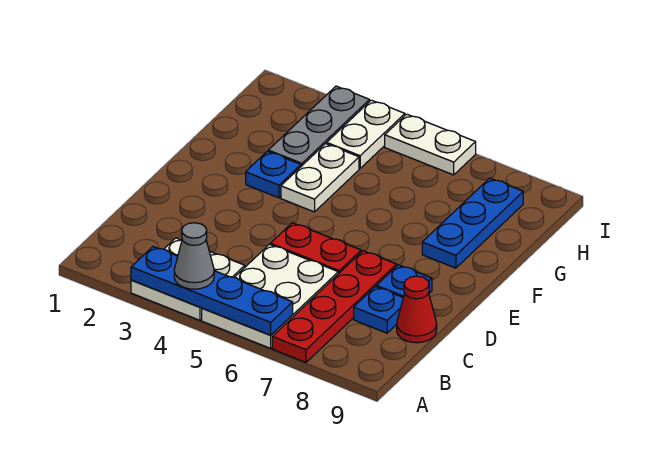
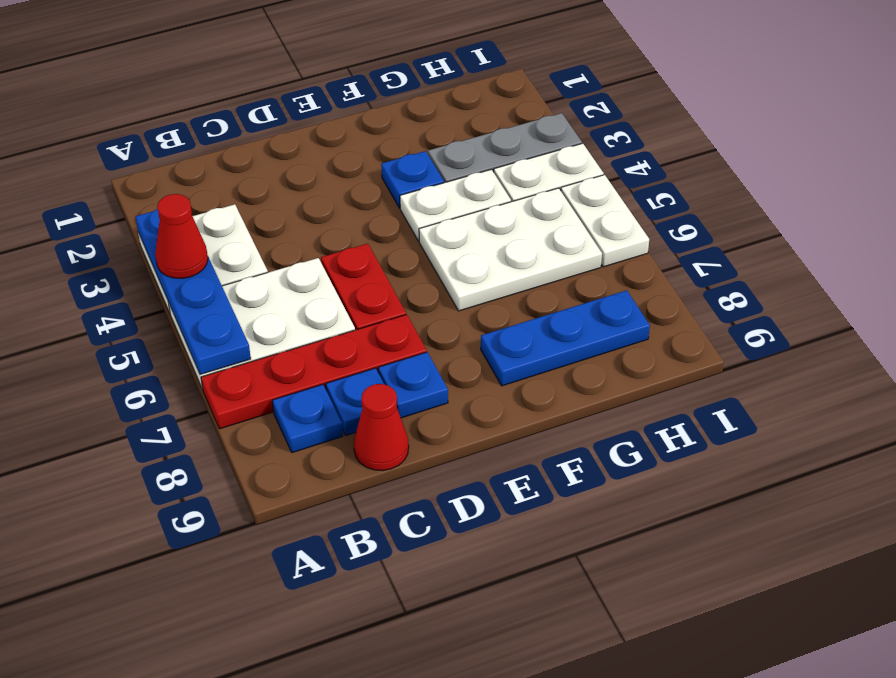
grey 1x1 cone [174,223,214,289] -> red 1x1 cone [155,194,208,278]
none -> blue 1x1 plate [272,384,343,453]
none -> white 2x3 plate [419,188,602,311]

